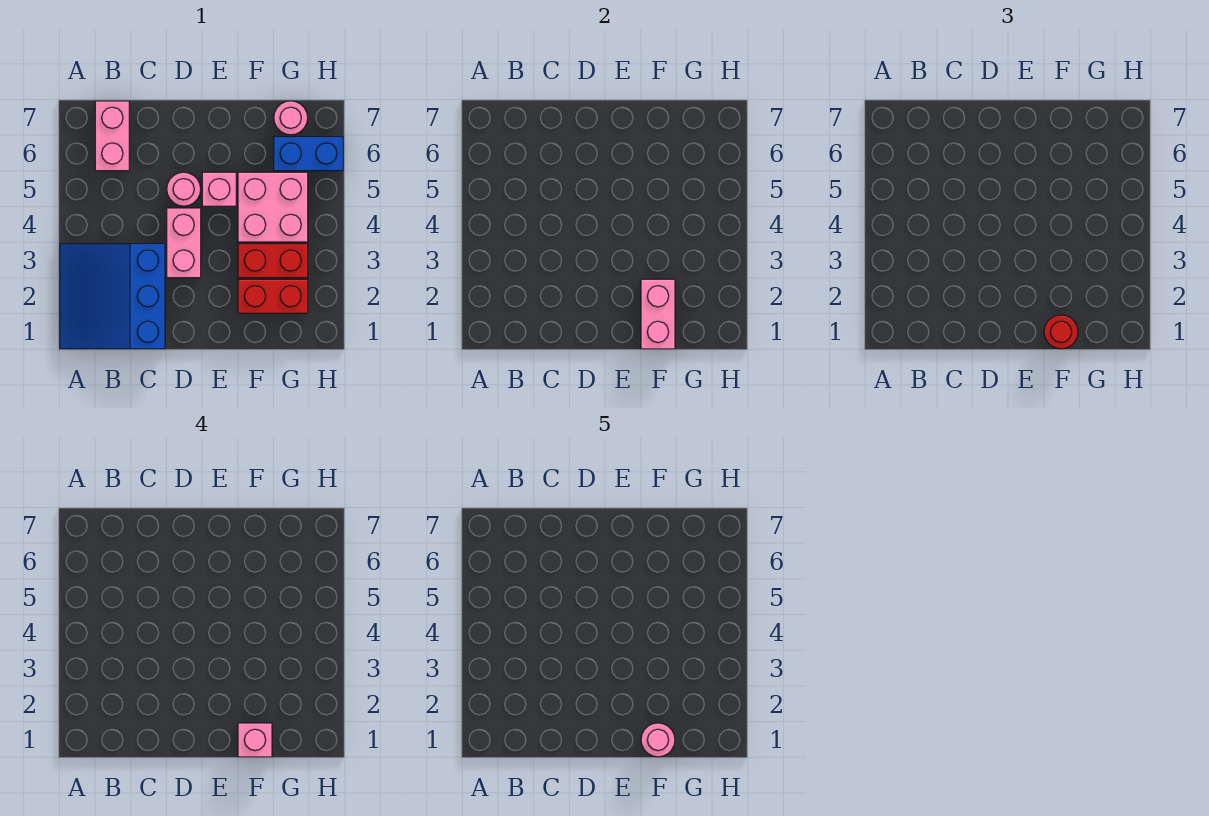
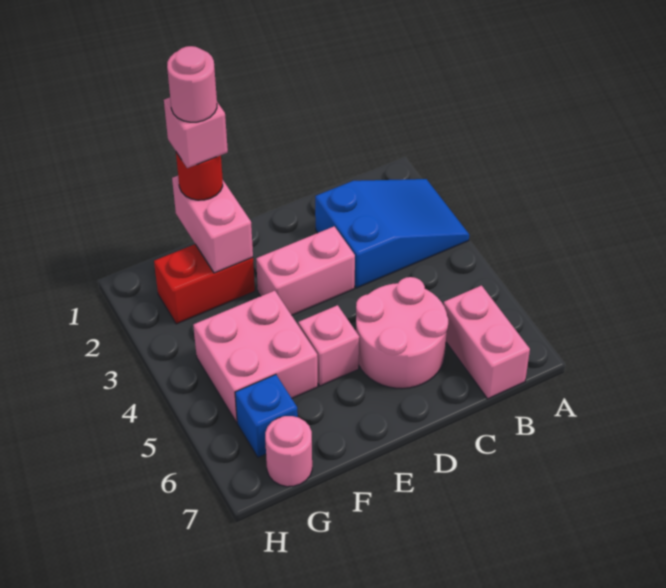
blue 3x3 slope [60,244,165,349] -> blue 2x3 slope [315,179,469,288]
pink 1x2 brick [167,208,201,278] -> pink 1x2 brick turned to [256,226,355,315]
pink 1x1 round brick [167,172,201,206] -> pink 2x2 round brick [356,277,448,389]
red 1x2 brick [238,244,308,278] -> none
blue 1x2 brick [274,137,343,171] -> blue 1x1 brick [235,374,298,457]

